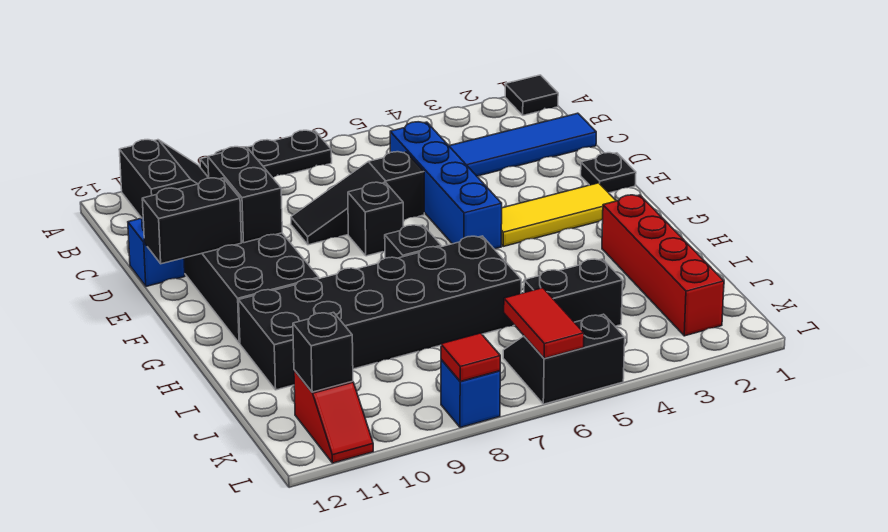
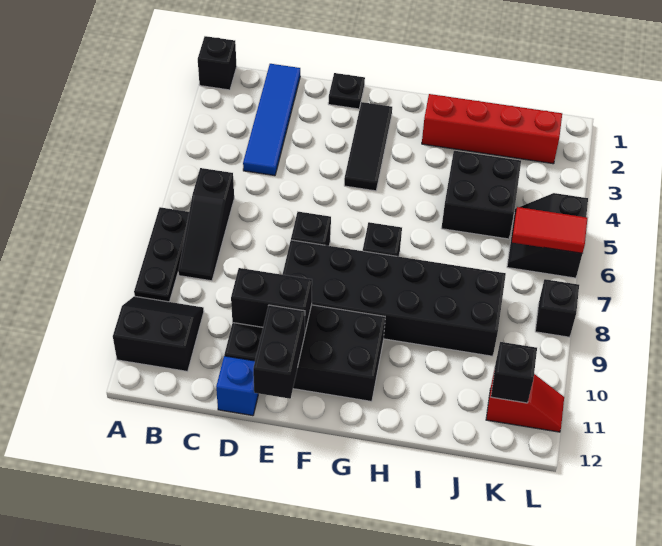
black 1x1 tile [505,75,558,115] -> black 1x1 brick [198,36,237,90]
blue 1x4 brick [390,122,502,249] -> none
black 1x3 slope [291,152,424,245] -> black 1x3 slope moved to [178,168,234,281]
yellow 1x3 tile [501,183,616,246] -> black 1x3 tile [344,102,392,191]
black 2x6 brick [239,236,521,390] -> black 2x6 brick turned to [282,240,506,356]
black 1x2 brick [524,259,623,326] -> black 2x2 brick [442,151,521,239]
blue 1x1 brick [441,360,500,428] -> black 1x1 brick [535,279,579,337]
red 1x1 tile [441,333,500,381] -> none

